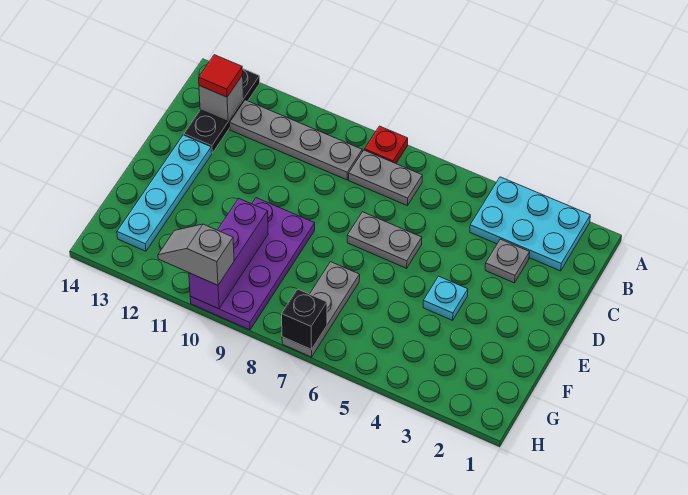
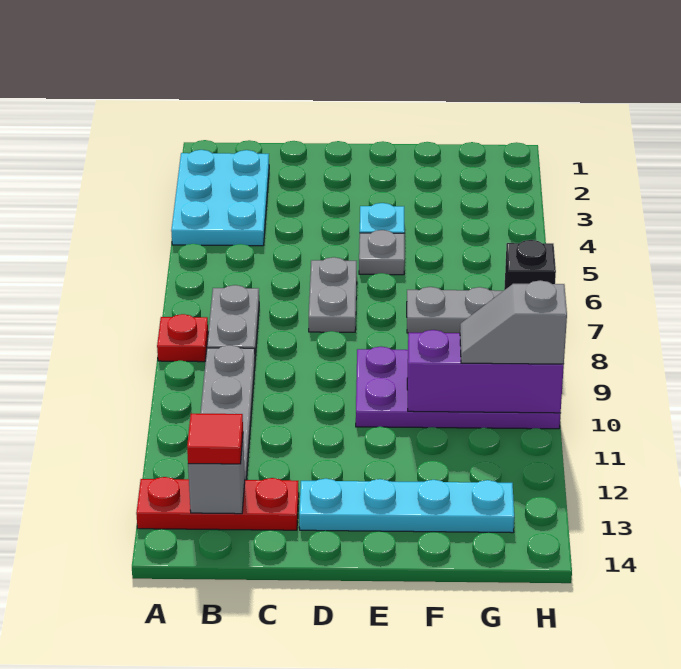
black 1x3 plate [184,68,260,153] -> red 1x3 plate [136,477,299,530]
grey 1x1 plate [485,239,530,283] -> grey 1x1 plate moved to [359,230,405,275]
grey 1x2 slope [158,224,234,285] -> grey 1x2 slope turned to [460,280,567,364]

